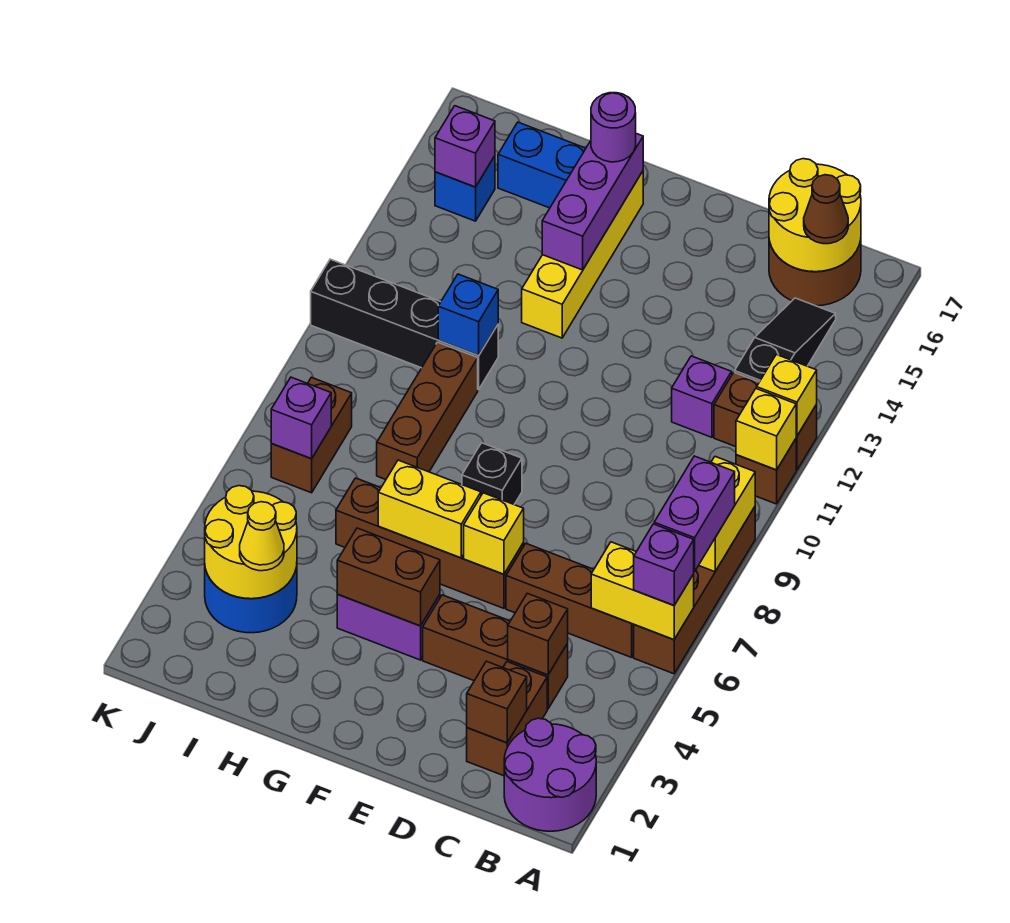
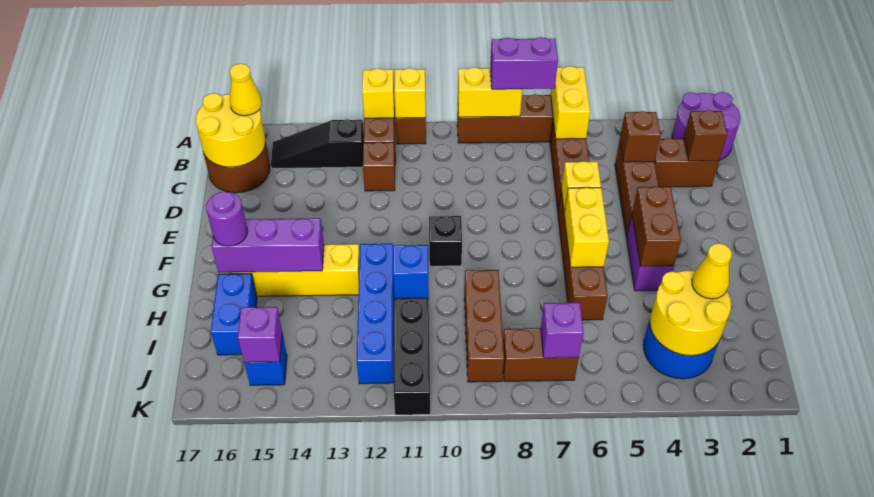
purple 1x1 brick [634,524,694,605] -> none
brown 1x1 cone [804,175,848,244] -> yellow 1x1 cone [230,64,262,116]
purple 1x1 brick [672,356,732,437] -> brown 1x1 brick [363,142,395,191]
black 1x1 brick [462,443,522,504] -> black 1x1 brick moved to [429,216,462,266]
none -> blue 1x4 brick [357,244,394,384]
brown 1x3 brick [377,342,478,479] -> brown 1x3 brick turned to [464,270,504,382]

